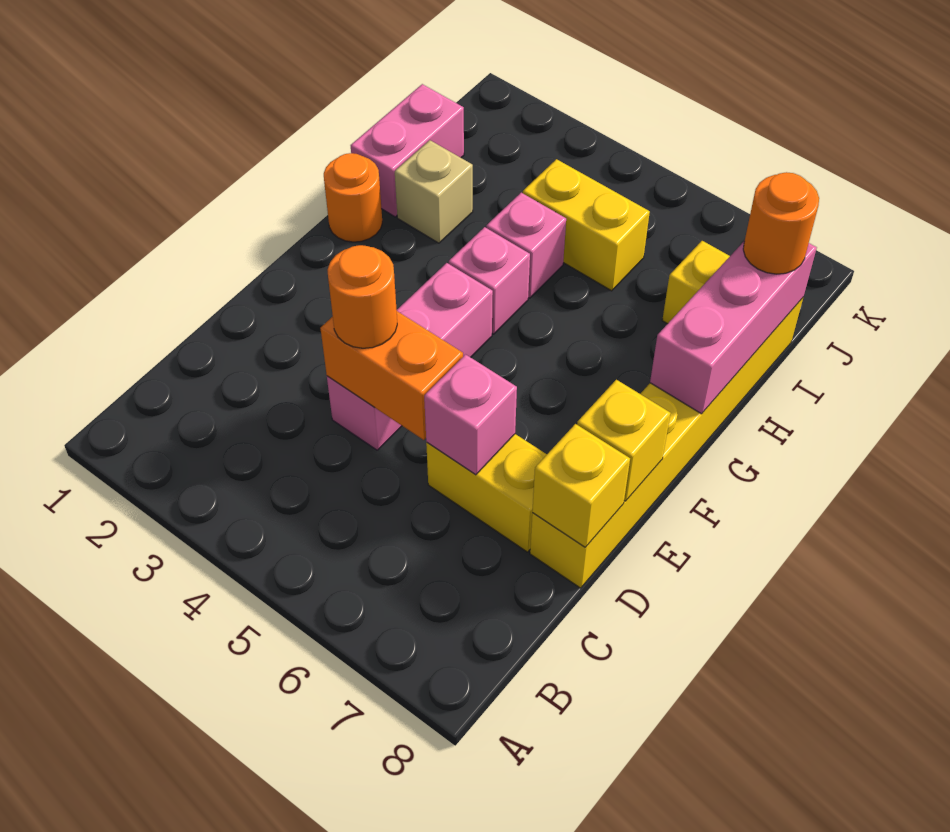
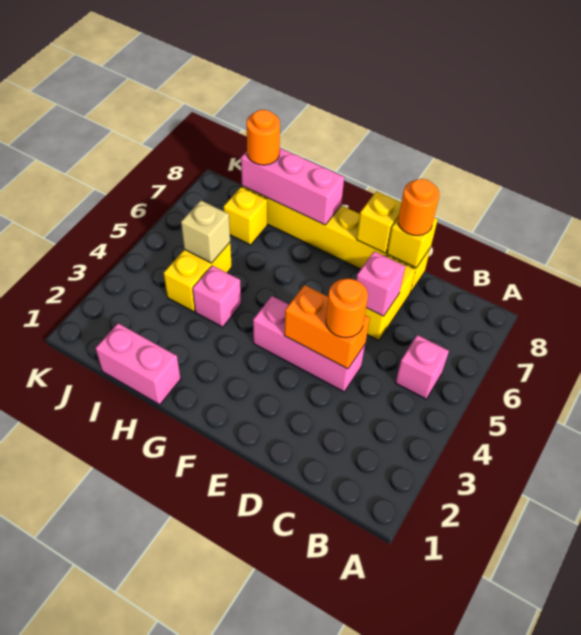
orange 1x2 brick [320,311,463,440] -> orange 1x2 brick turned to [284,285,370,369]
orange 1x1 round brick [324,153,382,242] -> orange 1x1 round brick moved to [398,179,439,235]
pink 1x1 brick [449,227,530,334] -> pink 1x1 brick moved to [395,335,449,399]
tan 1x1 brick [395,140,473,243] -> tan 1x1 brick moved to [181,201,230,263]

